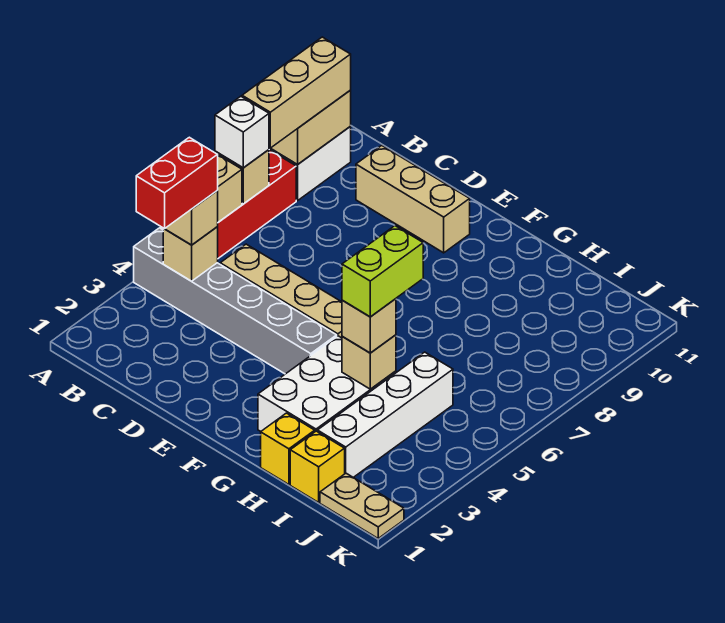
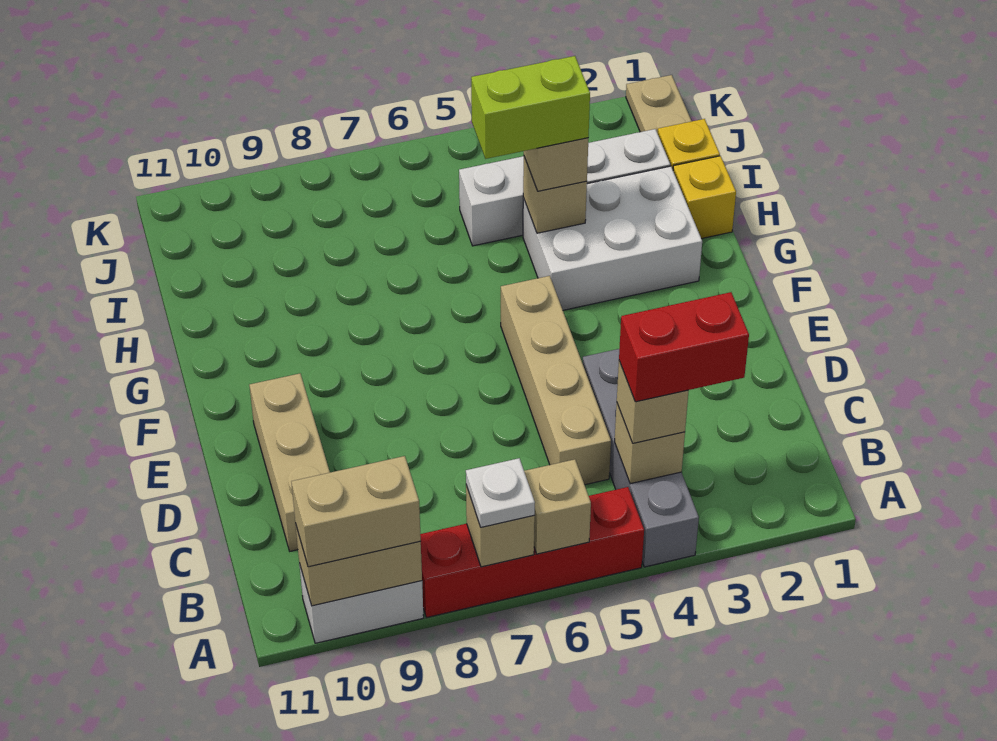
grey 1x6 brick [134,228,337,374] -> grey 1x4 brick [582,349,699,567]
white 1x1 brick [215,96,269,168] -> white 1x1 plate [466,458,535,527]
tan 1x3 brick [242,37,351,148] -> tan 1x2 brick [291,456,421,567]

